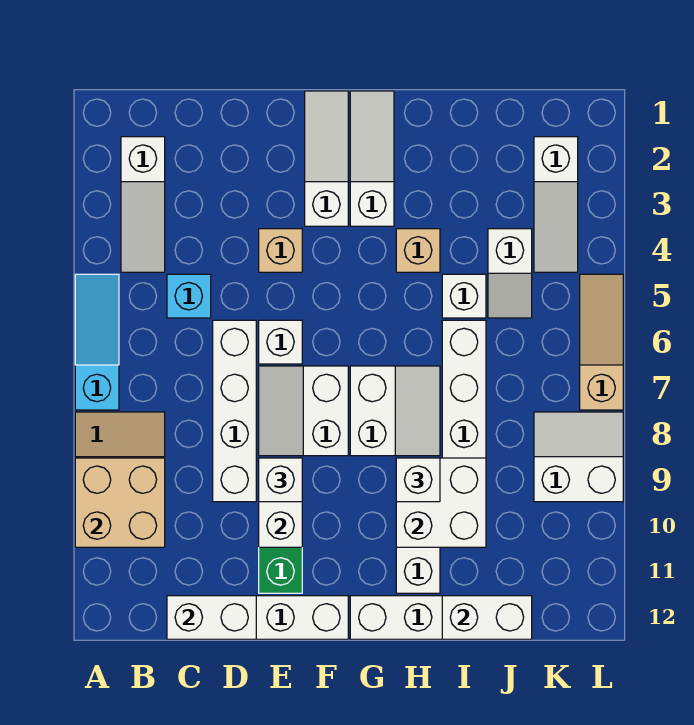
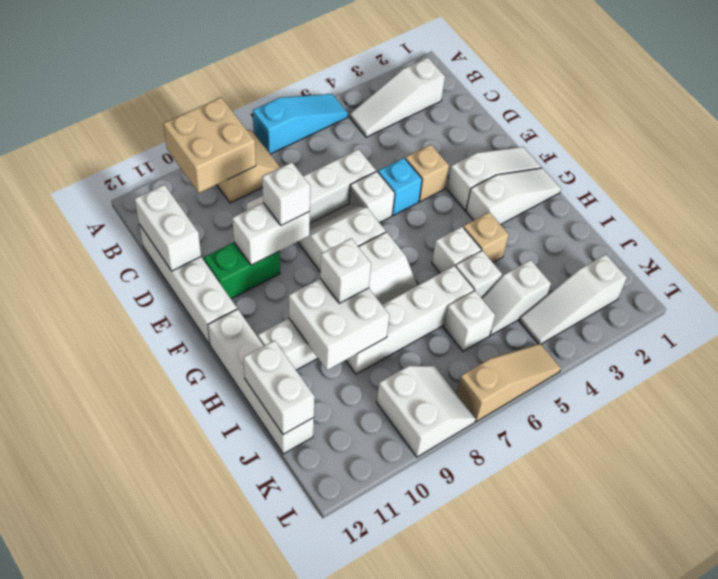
cyan 1x1 brick [167,274,211,318] -> cyan 1x1 brick moved to [378,158,422,215]
none -> white 1x1 brick [432,227,481,273]
none -> white 1x1 brick [444,291,495,351]

